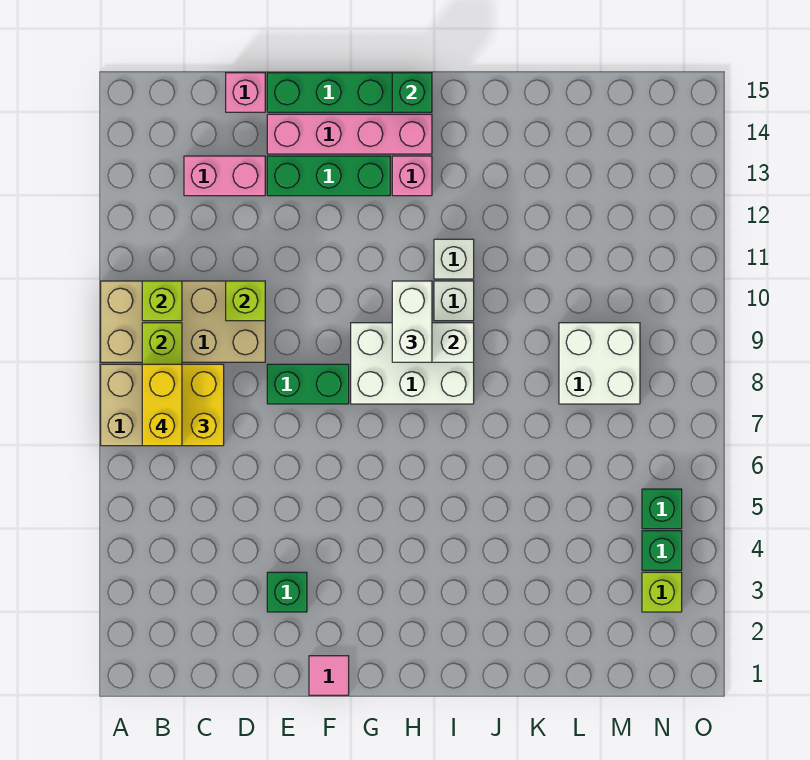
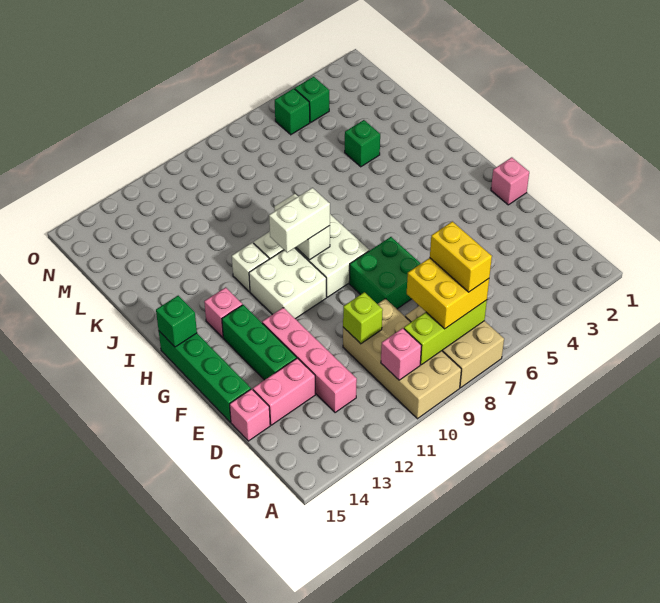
yellow 1x2 brick [142,364,182,446] -> yellow 1x2 brick turned to [430,221,492,292]
lime 1x1 brick [142,281,182,321] -> pink 1x1 brick [381,328,421,380]
pink 1x2 brick [184,156,265,196] -> pink 1x2 brick turned to [253,358,315,425]
green 1x1 brick [267,572,307,612] -> green 1x1 brick moved to [345,120,380,167]
green 1x2 brick [267,364,349,404] -> green 2x2 brick [349,237,421,309]
pink 1x4 brick [267,114,432,154] -> pink 1x4 brick moved to [262,308,357,413]
pink 1x1 tile [309,656,349,695] -> pink 1x1 brick [491,157,529,205]
white 2x2 brick [559,323,640,404] -> white 2x2 brick moved to [249,248,326,319]
lime 1x1 brick [642,572,682,612] -> none

